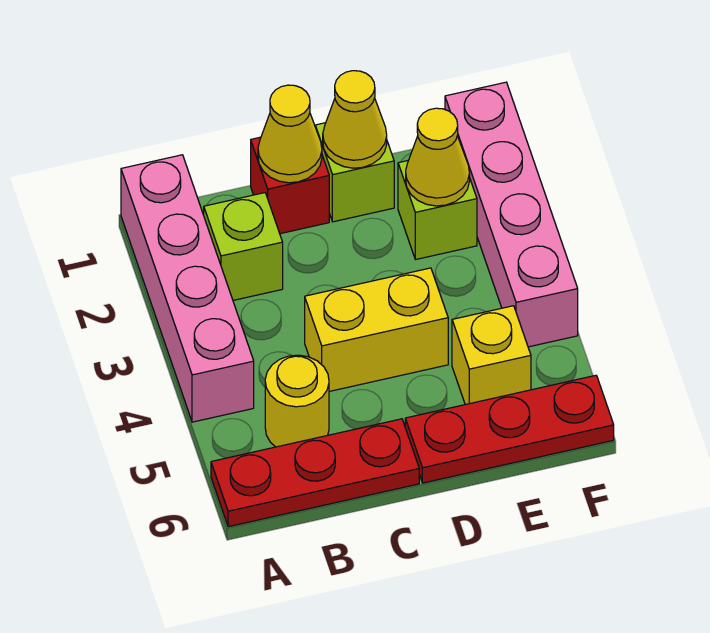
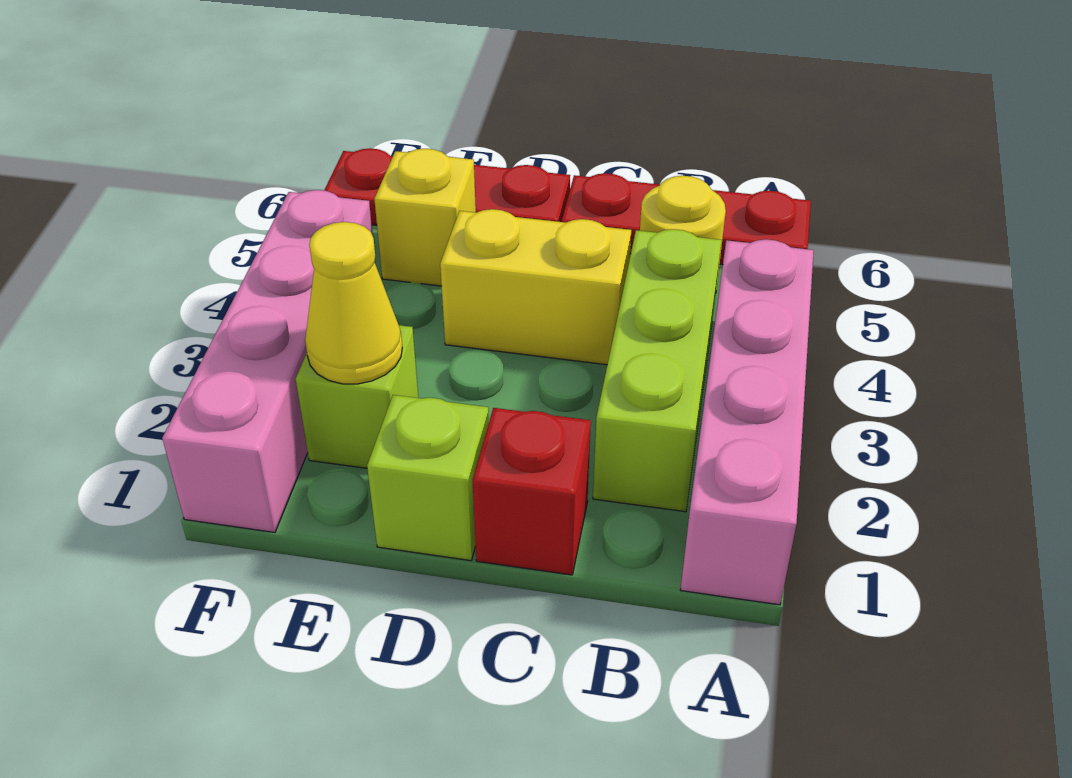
lime 1x1 brick [204,193,283,300] -> lime 1x3 brick [593,229,722,512]
yellow 1x1 cone [258,85,322,183] -> none
yellow 1x1 cone [323,71,387,168] -> none

